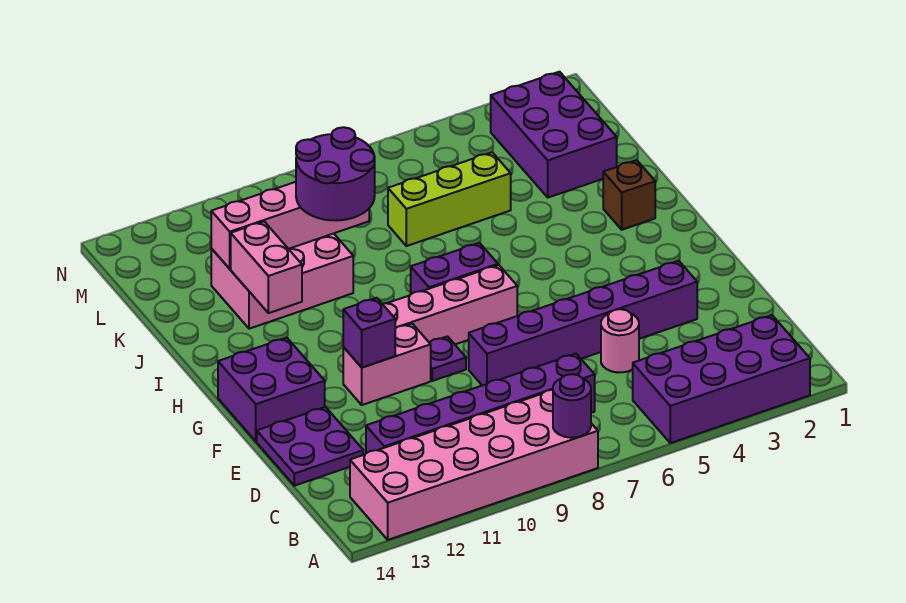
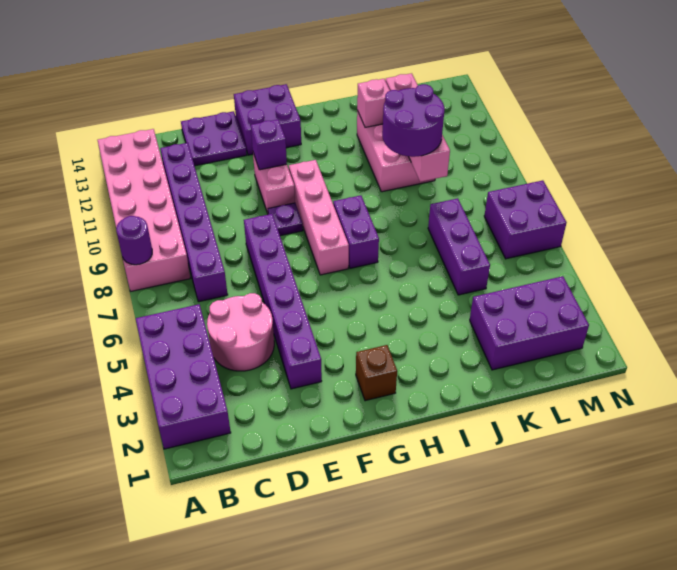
pink 1x1 round brick [601,309,639,373] -> pink 2x2 round brick [207,293,274,371]
brown 1x1 brick [603,160,655,230] -> brown 1x1 brick moved to [356,345,397,401]
pink 1x2 brick [231,222,302,313] -> pink 1x1 brick [357,79,390,127]
lime 1x3 brick [388,152,511,246] -> purple 1x3 brick [428,198,490,295]
none -> purple 2x2 brick [484,180,567,259]

